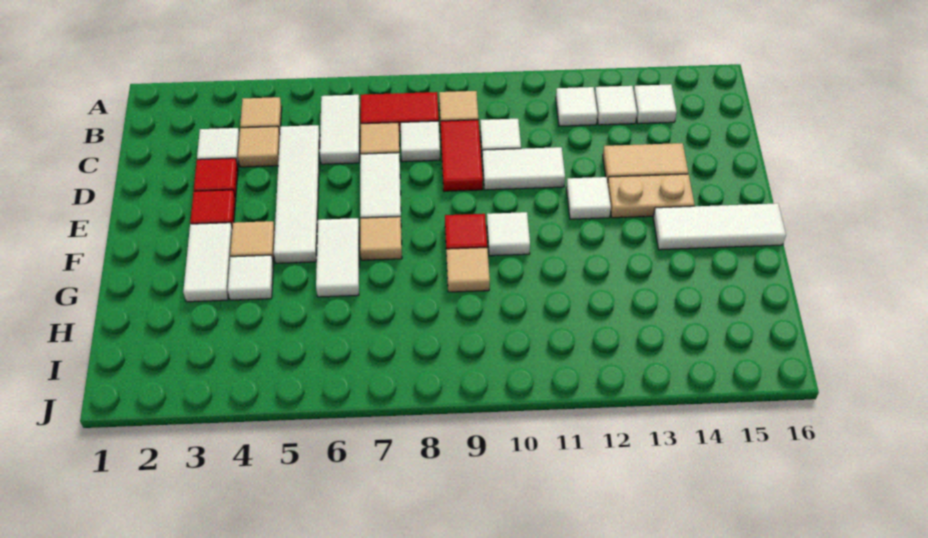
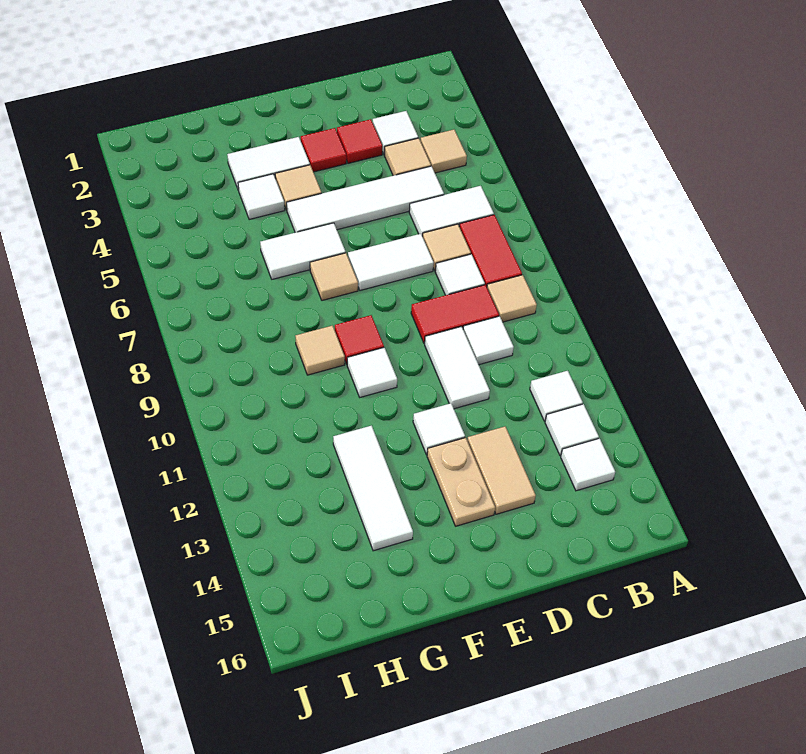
white 1x3 tile [653,203,786,250] -> white 1x3 tile moved to [333,426,413,551]

